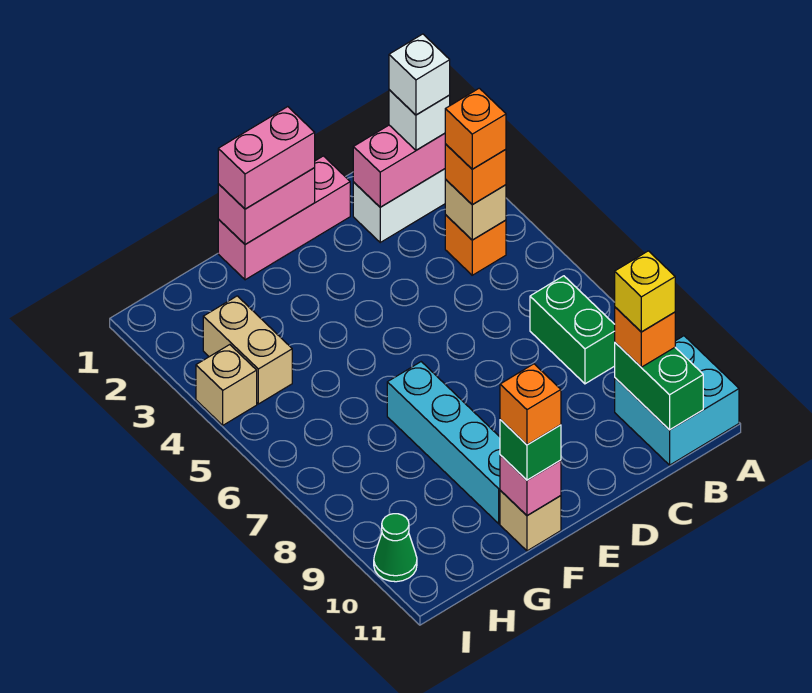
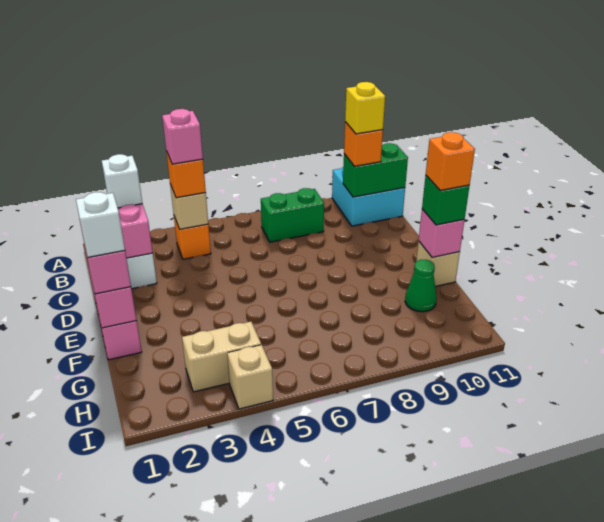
white 1x1 brick [389,34,450,115] -> white 1x1 brick moved to [76,192,125,257]
orange 1x1 brick [445,88,506,169] -> pink 1x1 brick [162,109,203,164]
cyan 1x4 brick [387,362,500,524] -> none
green 1x1 cone [374,514,417,582] -> green 1x1 cone moved to [405,260,437,312]

